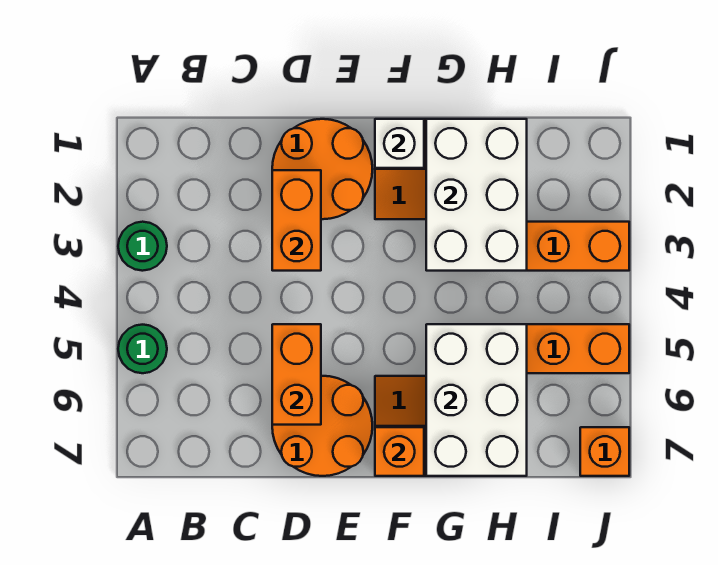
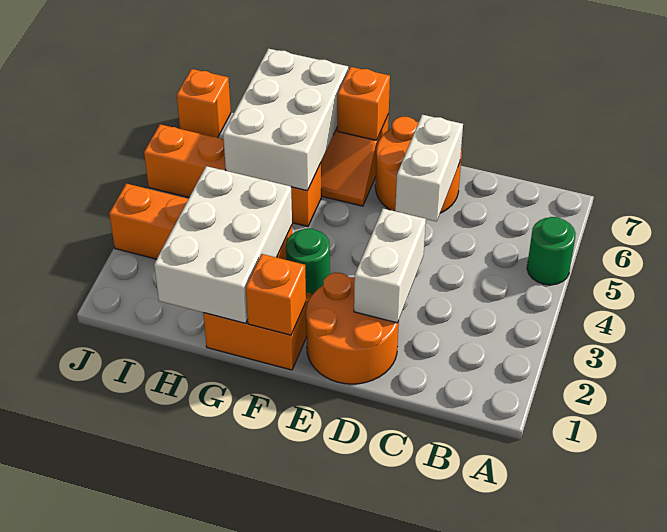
green 1x1 round brick [118,222,167,271] -> green 1x1 round brick moved to [286,229,330,294]
orange 1x2 brick [272,170,321,271] -> white 1x2 brick [354,209,426,323]
orange 1x2 brick [272,324,321,425] -> white 1x2 brick [395,115,463,222]
white 1x1 brick [375,119,424,168] -> orange 1x1 brick [246,254,306,335]

